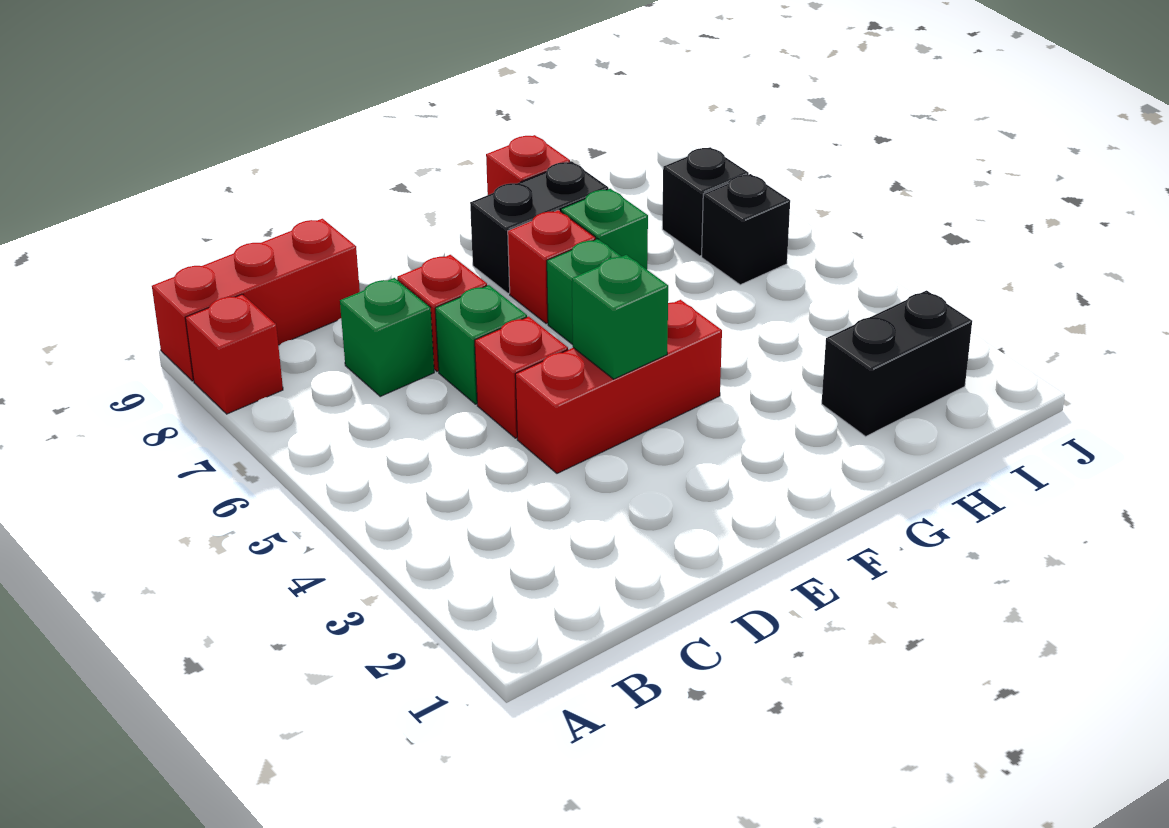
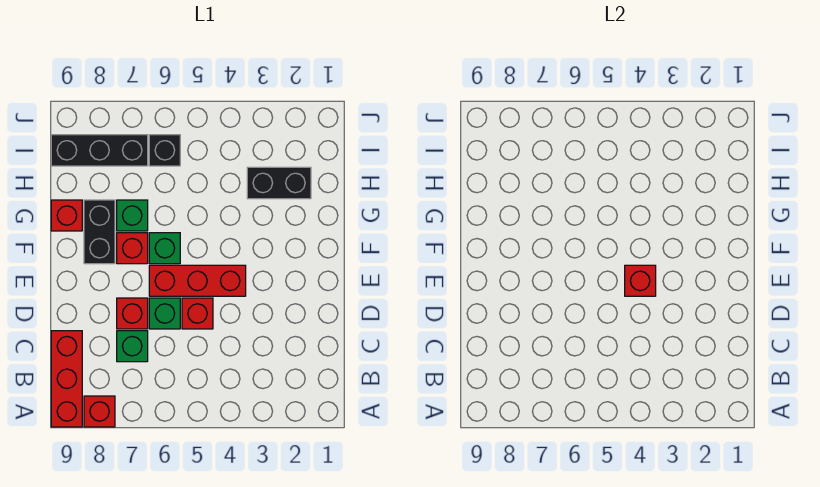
red 1x3 brick [515,300,722,473] -> red 1x3 brick turned to [149,265,246,296]
green 1x1 brick [572,255,668,379] -> red 1x1 brick [625,265,656,296]
black 1x2 brick [822,290,972,436] -> black 1x2 brick turned to [247,167,311,199]
black 1x1 brick [662,147,749,256] -> black 1x3 brick [51,135,148,166]

